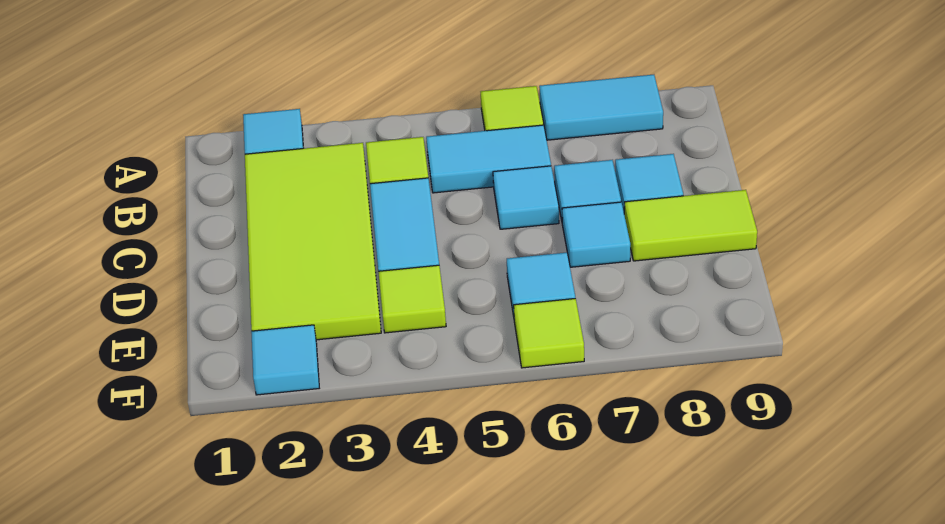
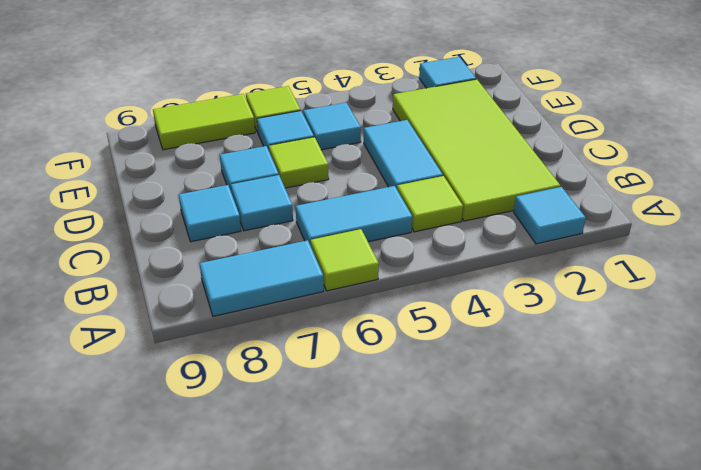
cyan 1x1 tile [493,166,559,229] -> cyan 1x1 tile moved to [303,103,361,150]
lime 1x2 tile [624,190,757,261] -> lime 1x2 tile moved to [153,94,255,150]
lime 1x1 tile [378,265,446,333] -> lime 1x1 tile moved to [269,137,329,188]

